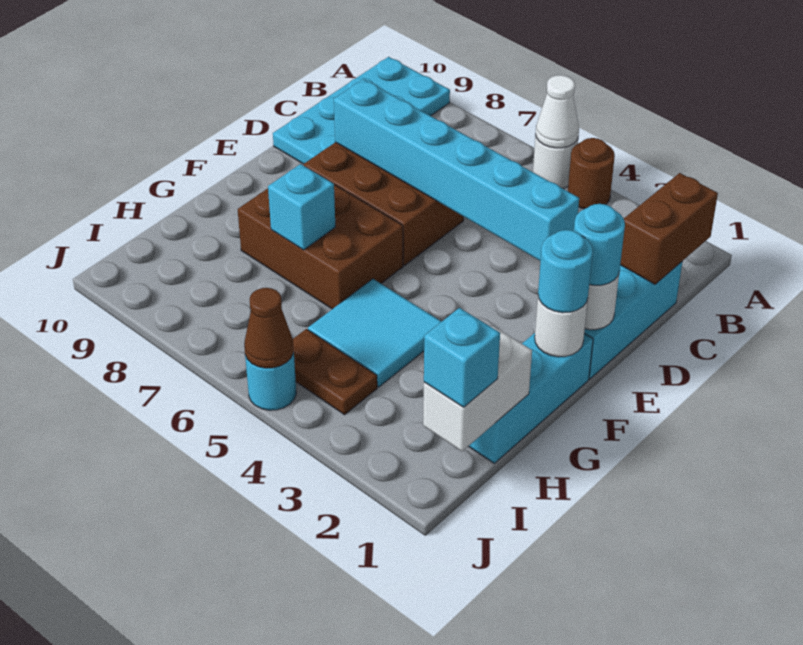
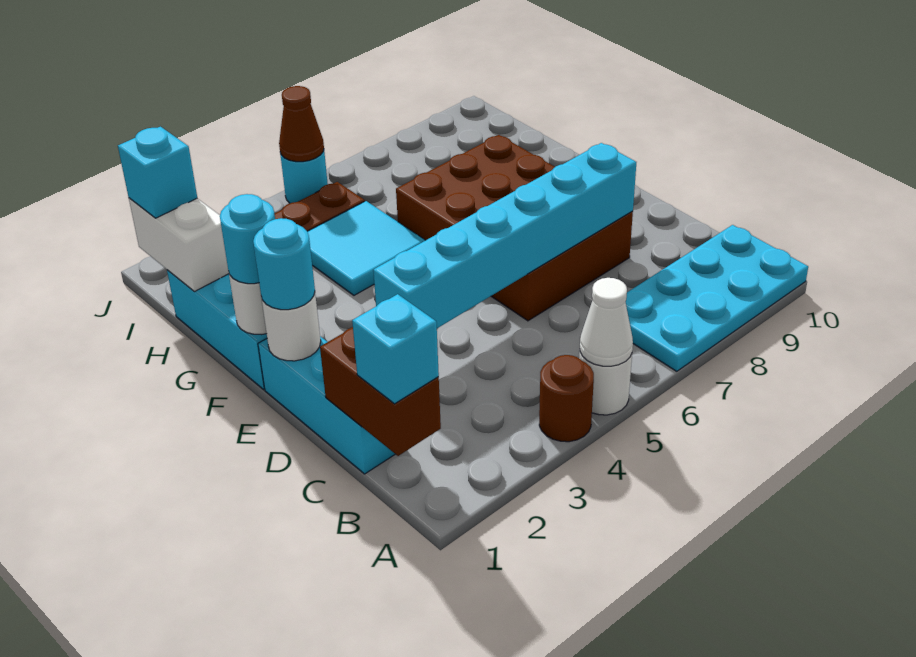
cyan 2x4 plate [273,57,450,164] -> cyan 2x4 plate turned to [626,225,808,371]
cyan 1x1 brick [268,164,335,250] -> cyan 1x1 brick moved to [352,294,439,404]

